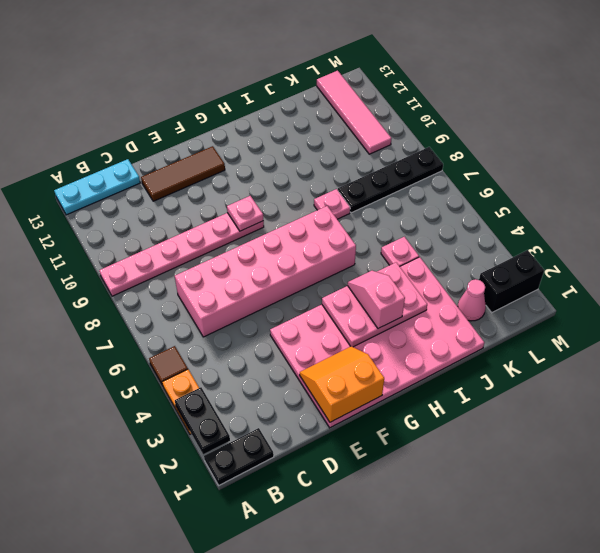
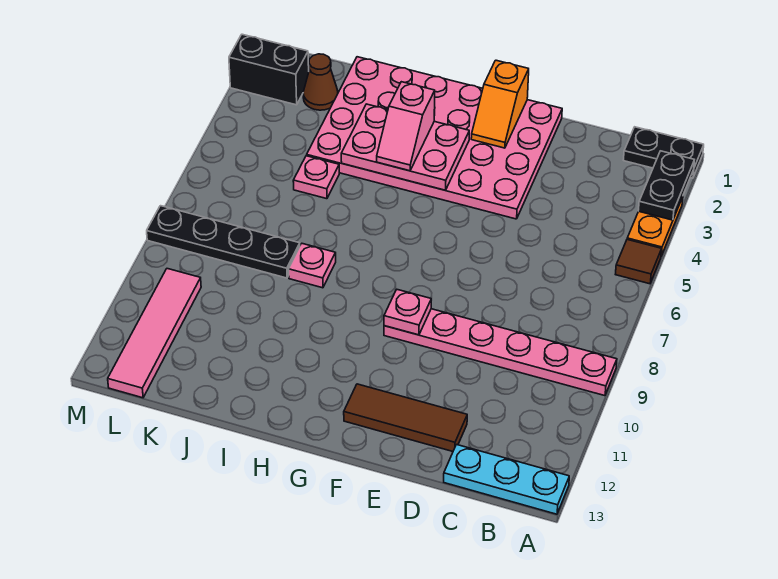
pink 2x6 brick [175,206,356,337] -> none
orange 2x2 slope [300,346,384,422] -> orange 1x2 slope [471,60,529,148]
pink 1x1 cone [457,279,486,321] -> brown 1x1 cone [303,54,338,110]

